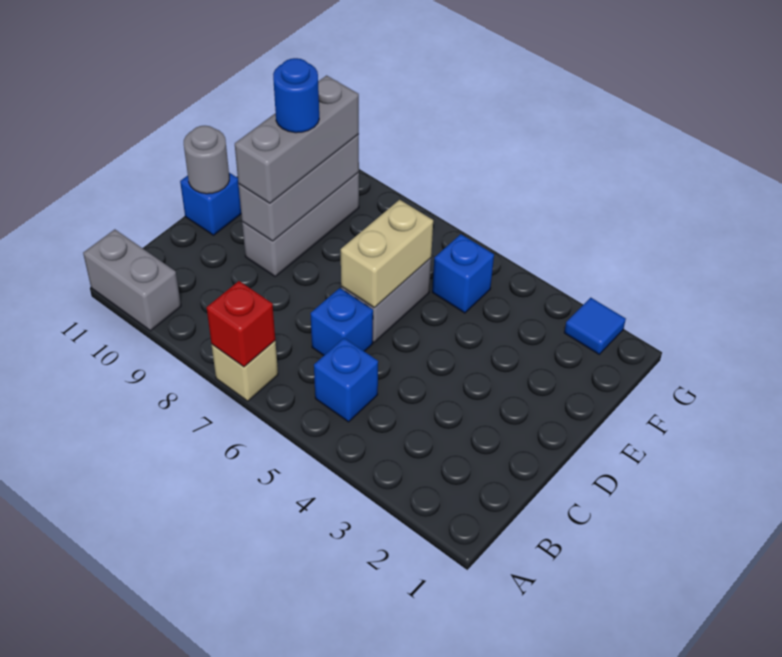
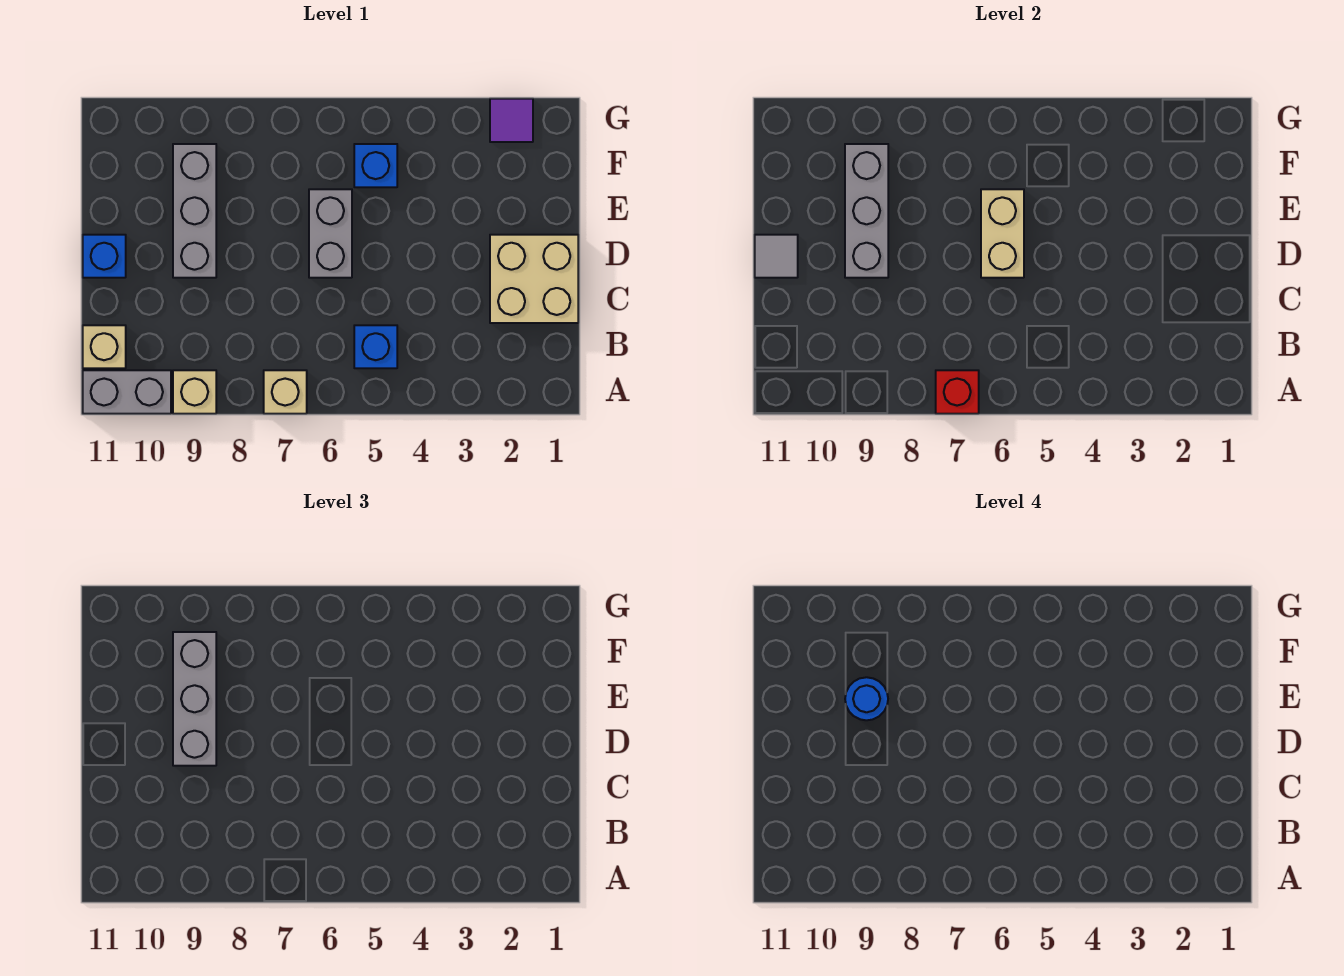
none -> tan 1x1 brick [173,370,216,414]
none -> tan 1x1 brick [83,325,126,368]
none -> tan 2x2 brick [490,235,578,323]
blue 1x1 brick [310,288,373,355] -> none
grey 1x1 round brick [184,126,229,194] -> grey 1x1 tile [755,235,798,278]
blue 1x1 tile [564,298,626,354] -> purple 1x1 tile [490,99,533,142]

